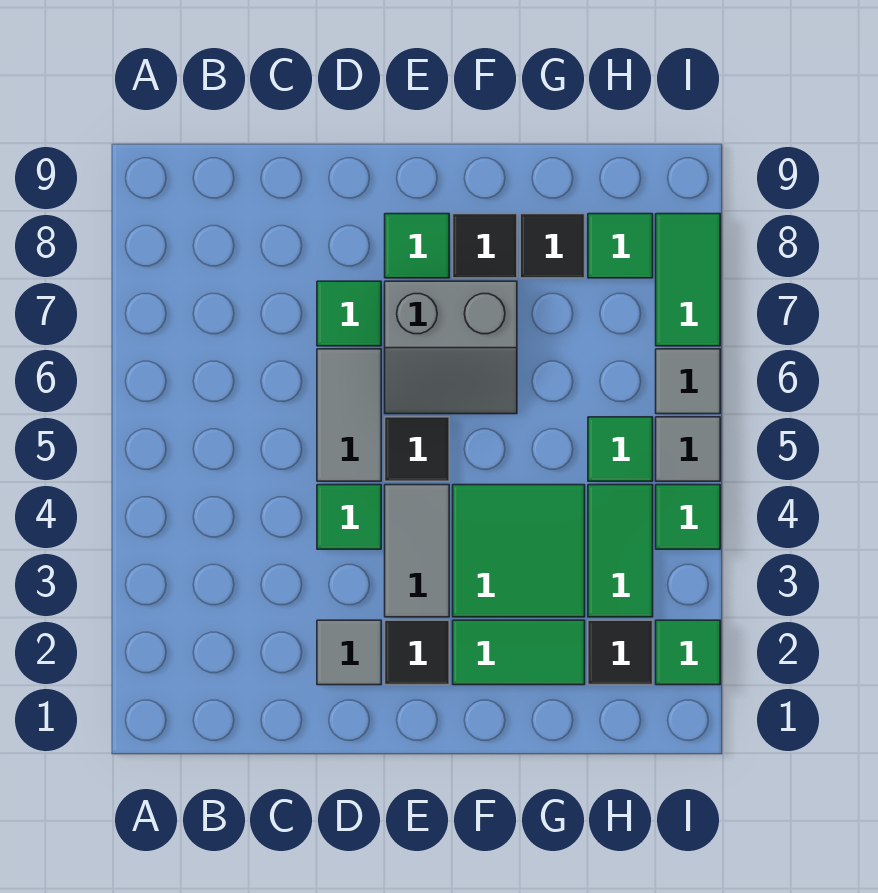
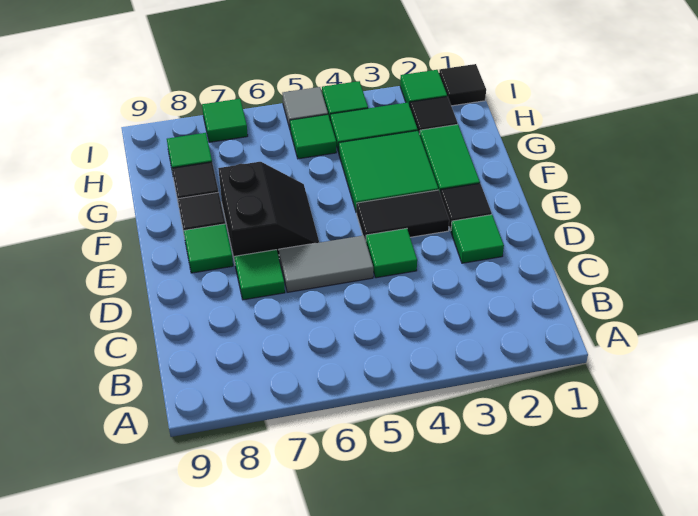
grey 1x1 tile [317,620,381,685] -> green 1x1 tile [451,215,504,263]
grey 1x2 tile [385,485,449,617] -> black 1x2 tile [357,190,449,240]
black 1x1 tile [385,417,449,481] -> black 1x1 tile moved to [439,64,486,106]
grey 2x2 slope [385,281,517,414] -> black 2x2 slope [218,162,319,262]
grey 1x1 tile [656,349,720,414] -> none
green 1x2 tile [656,214,720,346] -> green 1x1 tile [202,99,248,142]

